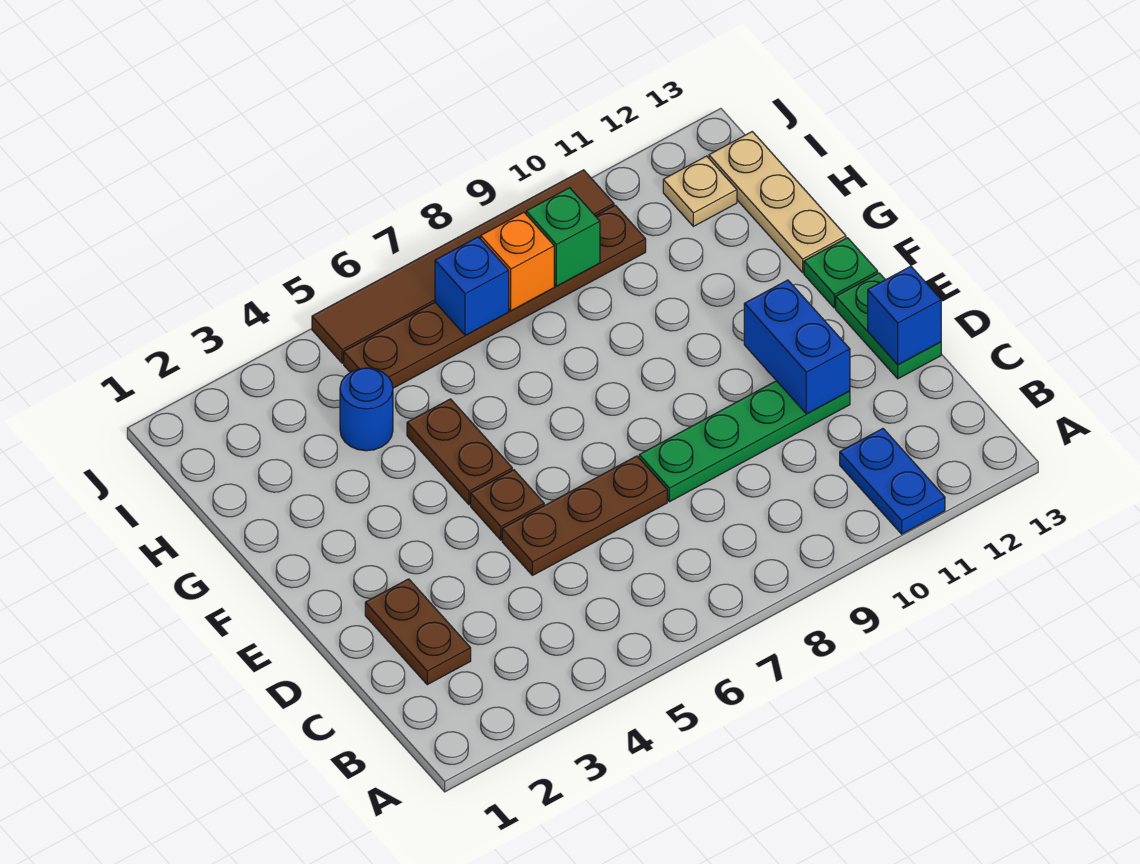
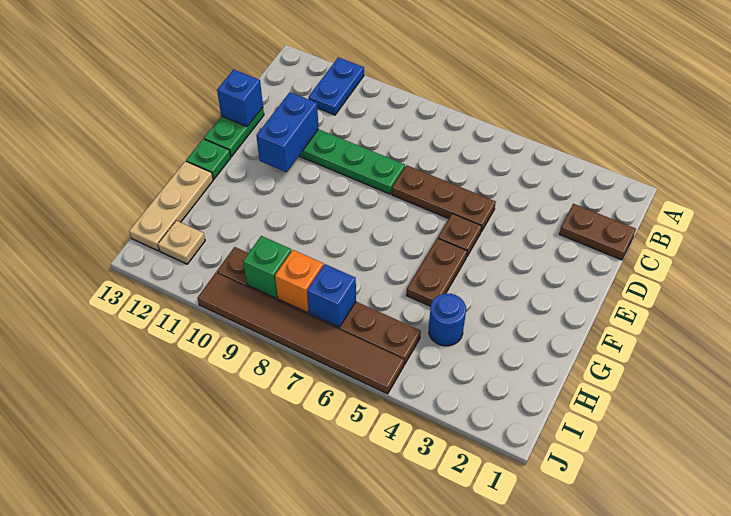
brown 1x2 plate [365,579,471,685] -> brown 1x2 plate turned to [559,204,636,260]

